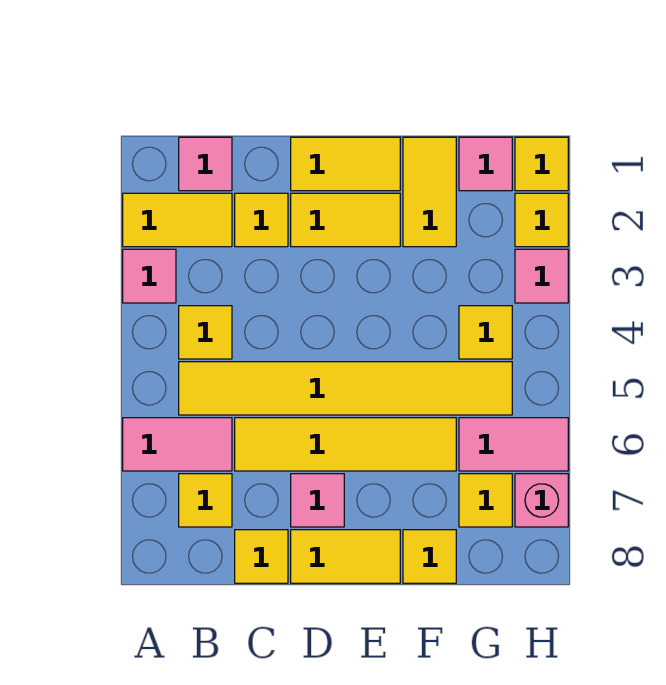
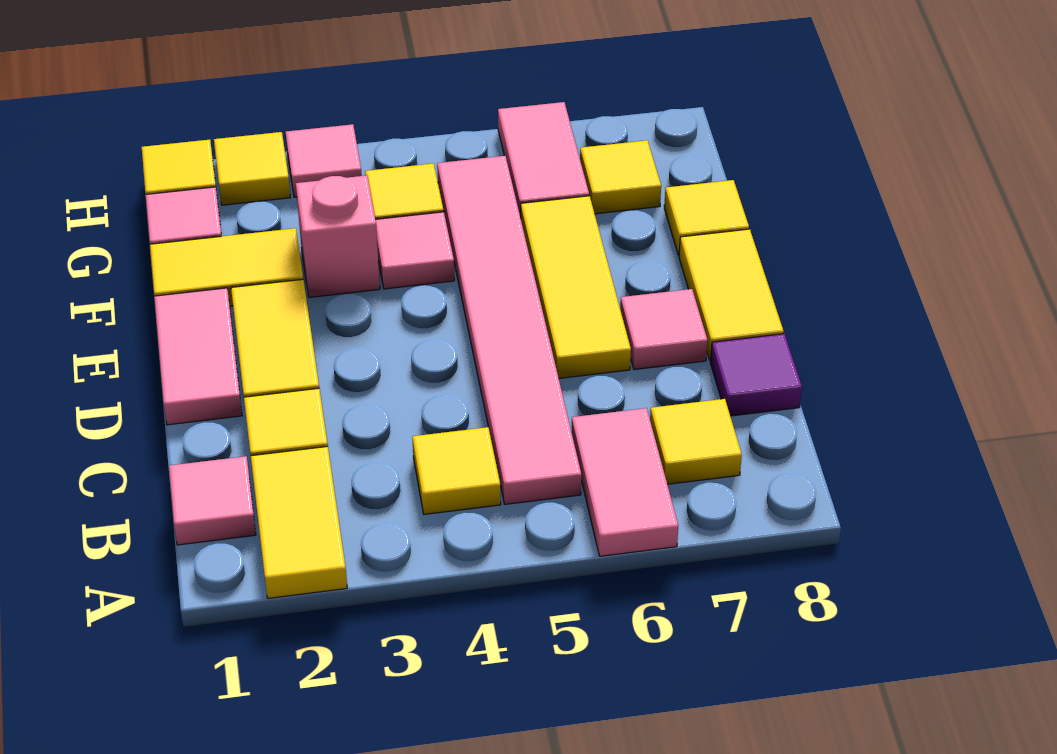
pink 1x1 tile [123,249,176,303] -> pink 1x1 tile moved to [375,212,454,289]
yellow 1x6 tile [179,362,512,415] -> pink 1x6 tile [437,156,581,504]
yellow 1x4 tile [235,418,456,471] -> yellow 1x3 tile [521,196,631,378]
yellow 1x1 tile [235,530,288,583] -> purple 1x1 tile [710,334,802,416]
yellow 1x2 tile [291,137,400,191] -> pink 1x2 tile [154,288,242,425]
pink 1x1 brick [515,474,568,527] -> pink 1x1 brick moved to [296,175,380,297]

